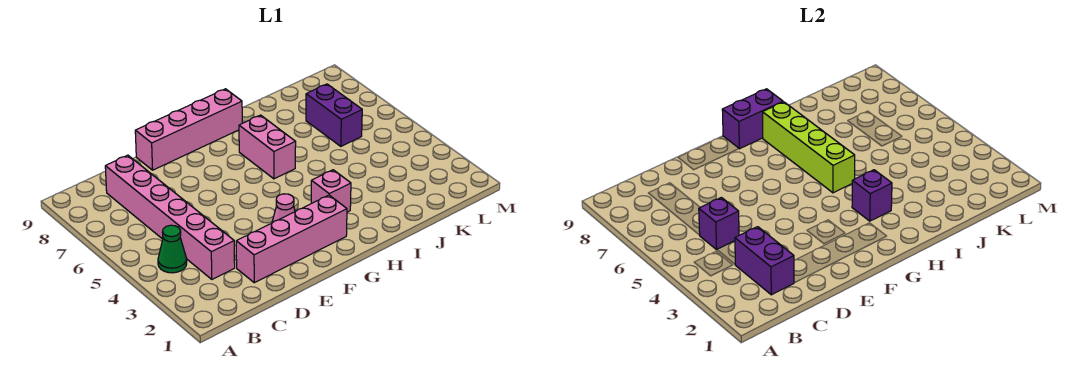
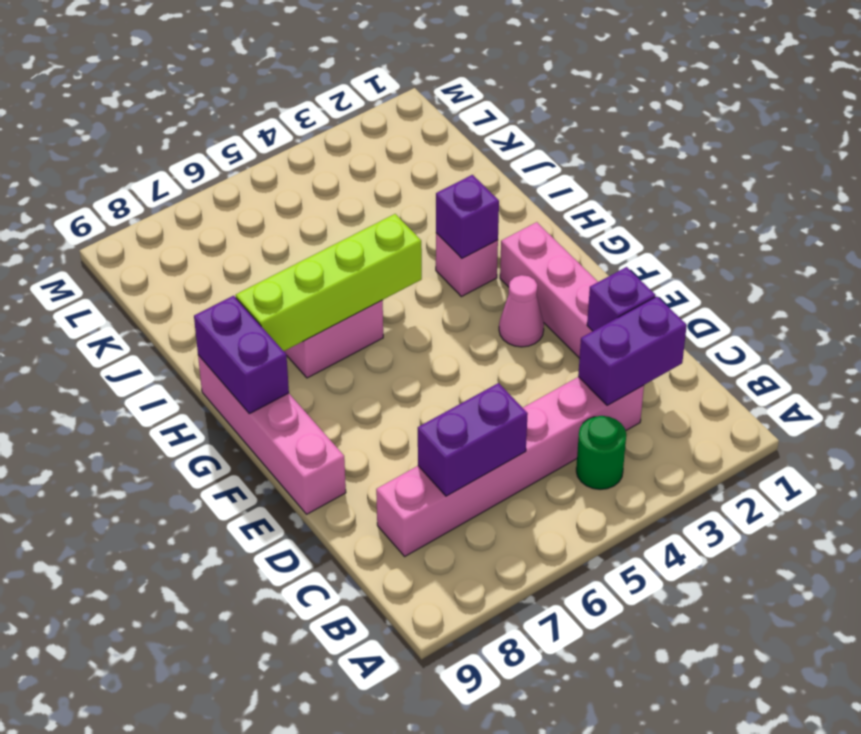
green 1x1 cone [158,225,187,273] -> green 1x1 round brick [576,416,626,490]
purple 1x1 brick [699,198,739,250] -> purple 1x1 brick moved to [587,267,656,331]
purple 1x2 brick [306,84,362,146] -> purple 1x2 brick moved to [418,383,528,496]

